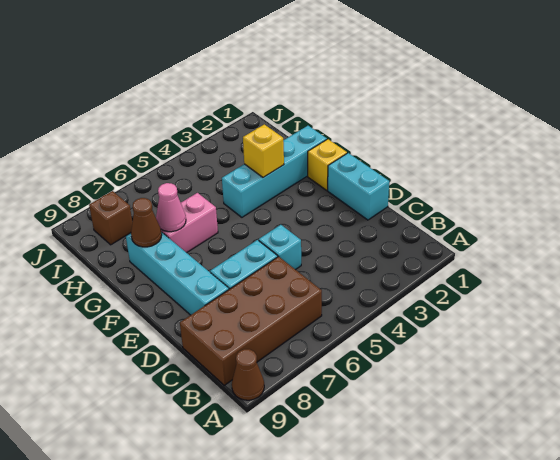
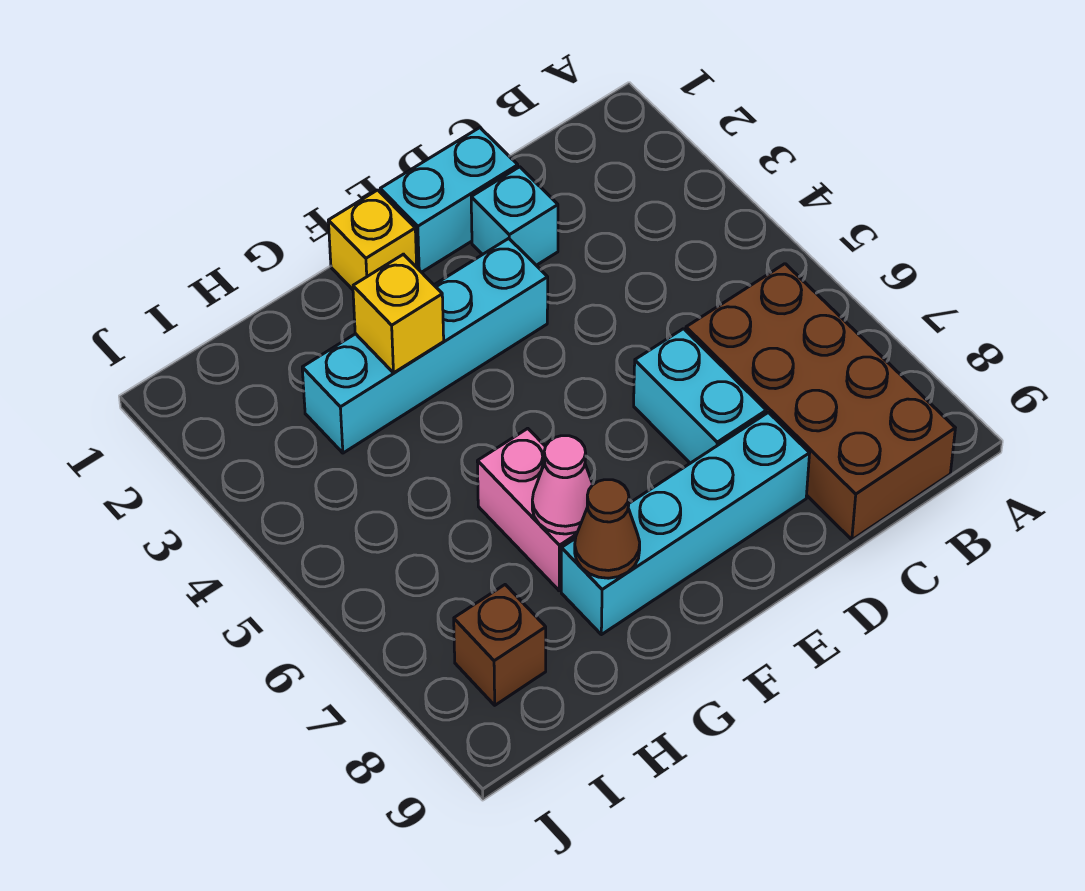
brown 1x1 cone [232,349,264,400] -> none
cyan 1x1 brick [259,225,301,270] -> cyan 1x1 brick moved to [471,167,558,265]
cyan 1x4 brick [222,126,327,217] -> cyan 1x4 brick turned to [302,238,548,453]

